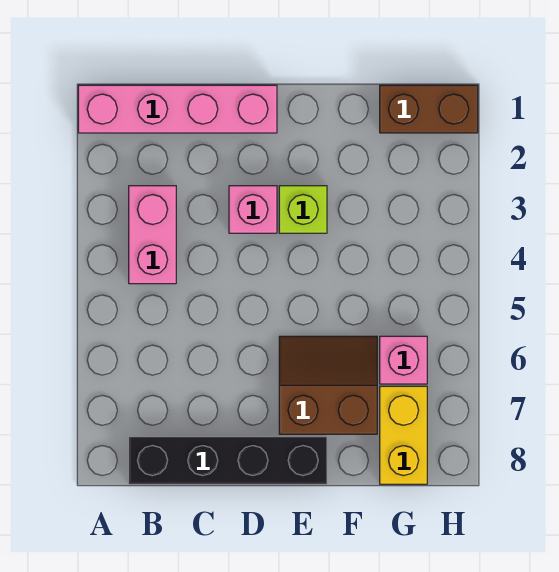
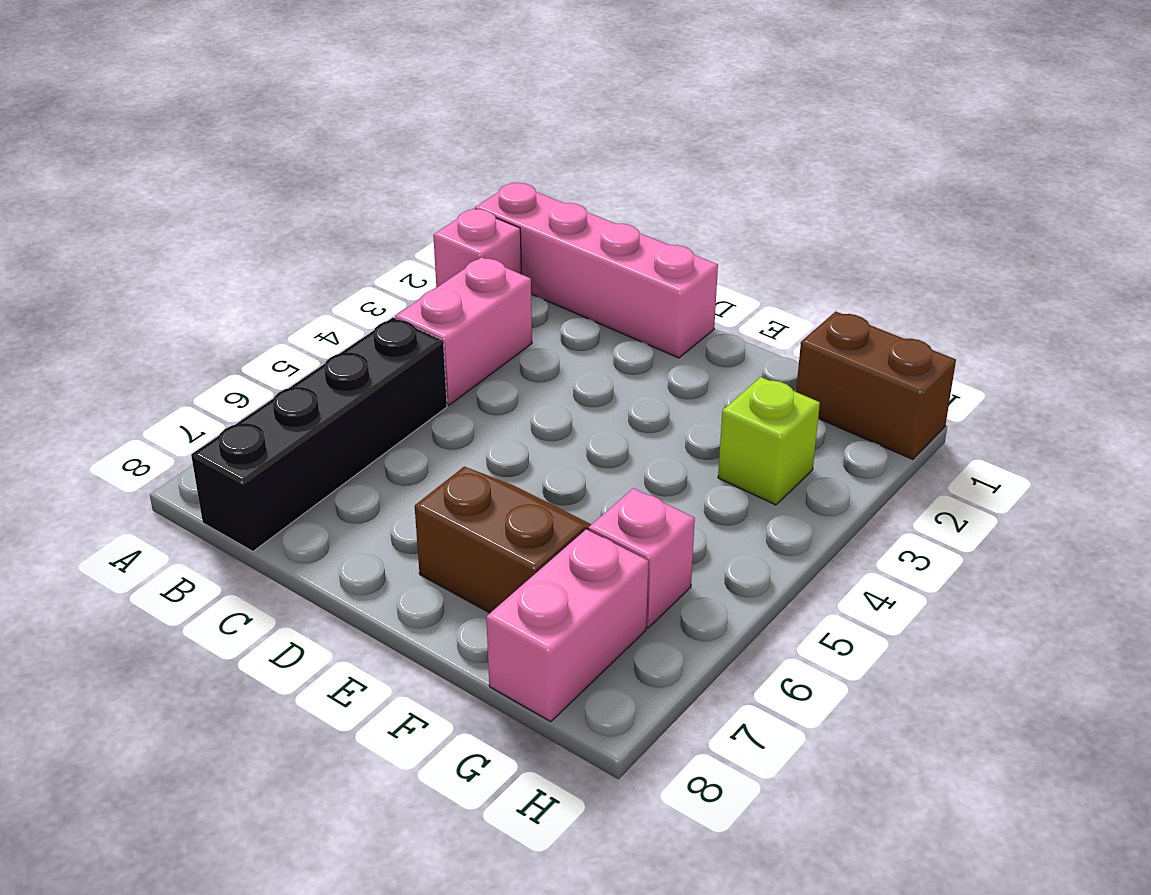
black 1x4 brick [129,437,327,484] -> black 1x4 brick turned to [191,318,447,551]
pink 1x1 brick [229,186,277,233] -> pink 1x1 brick moved to [433,209,521,288]
lime 1x1 brick [279,186,327,233] -> lime 1x1 brick moved to [718,377,820,505]
yellow 1x2 brick [380,386,427,484] -> pink 1x2 brick [486,529,648,722]

